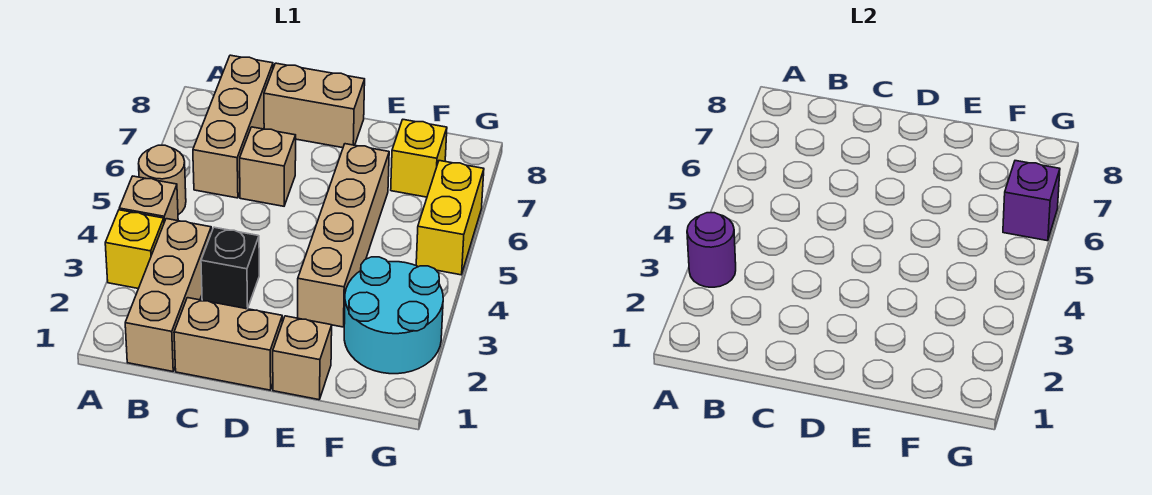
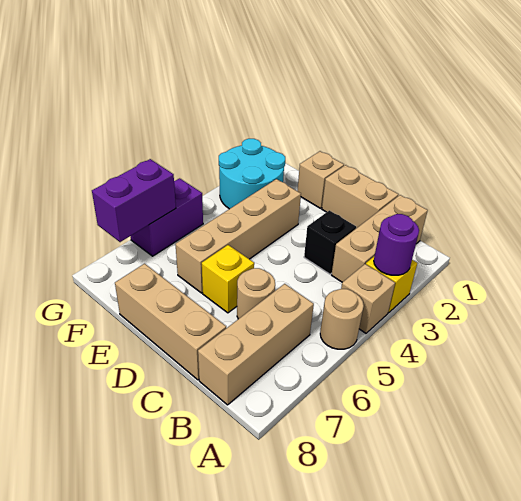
tan 1x1 brick [240,127,296,206] -> tan 1x1 round brick [237,268,275,319]
tan 1x2 brick [264,63,365,148] -> tan 1x3 brick [115,264,226,380]
yellow 1x1 brick [391,120,447,197] -> yellow 1x1 brick moved to [202,245,254,313]
yellow 1x2 brick [416,161,484,275] -> purple 1x2 brick [131,178,203,256]
purple 1x1 brick [1003,161,1060,241] -> purple 1x2 brick [92,159,176,242]

